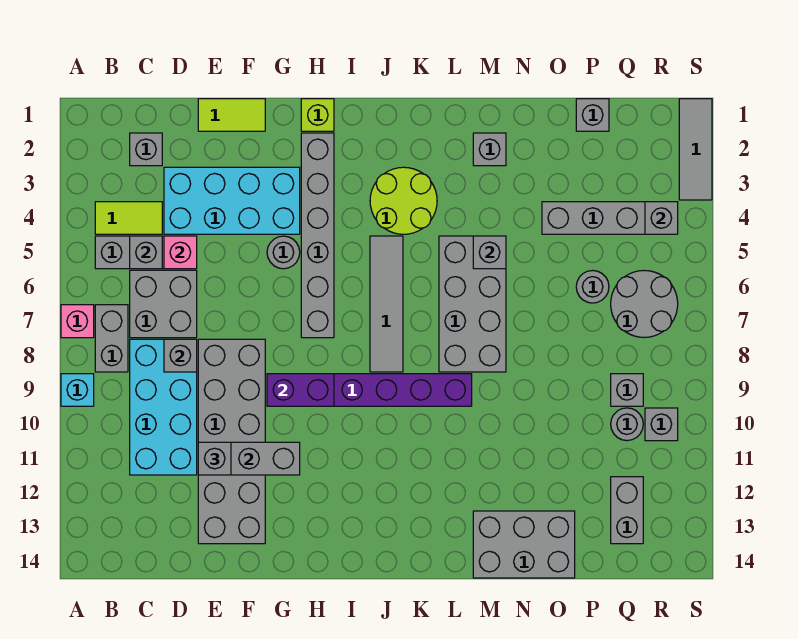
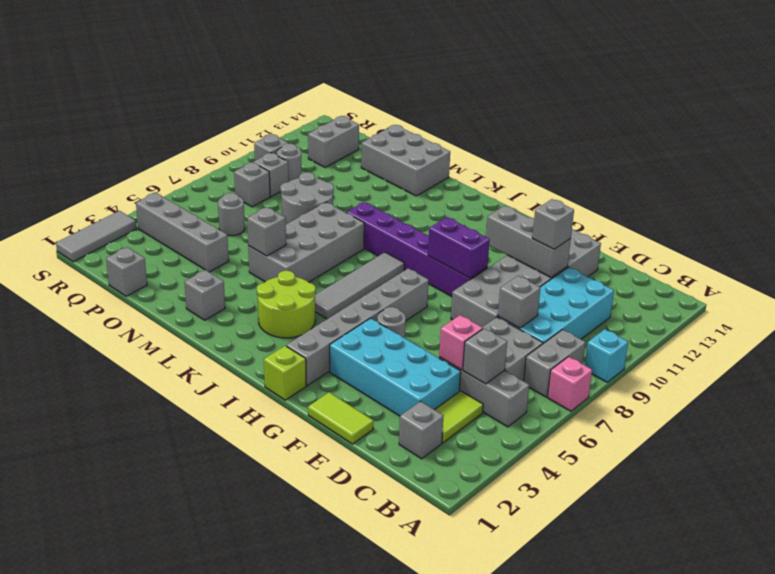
lime 1x2 tile [95,202,162,234] -> lime 1x2 tile turned to [435,391,483,443]
grey 2x2 round brick [611,270,678,337] -> grey 2x2 round brick moved to [280,172,334,224]
grey 1x1 brick [645,202,678,234] -> grey 1x1 brick moved to [234,163,270,207]

